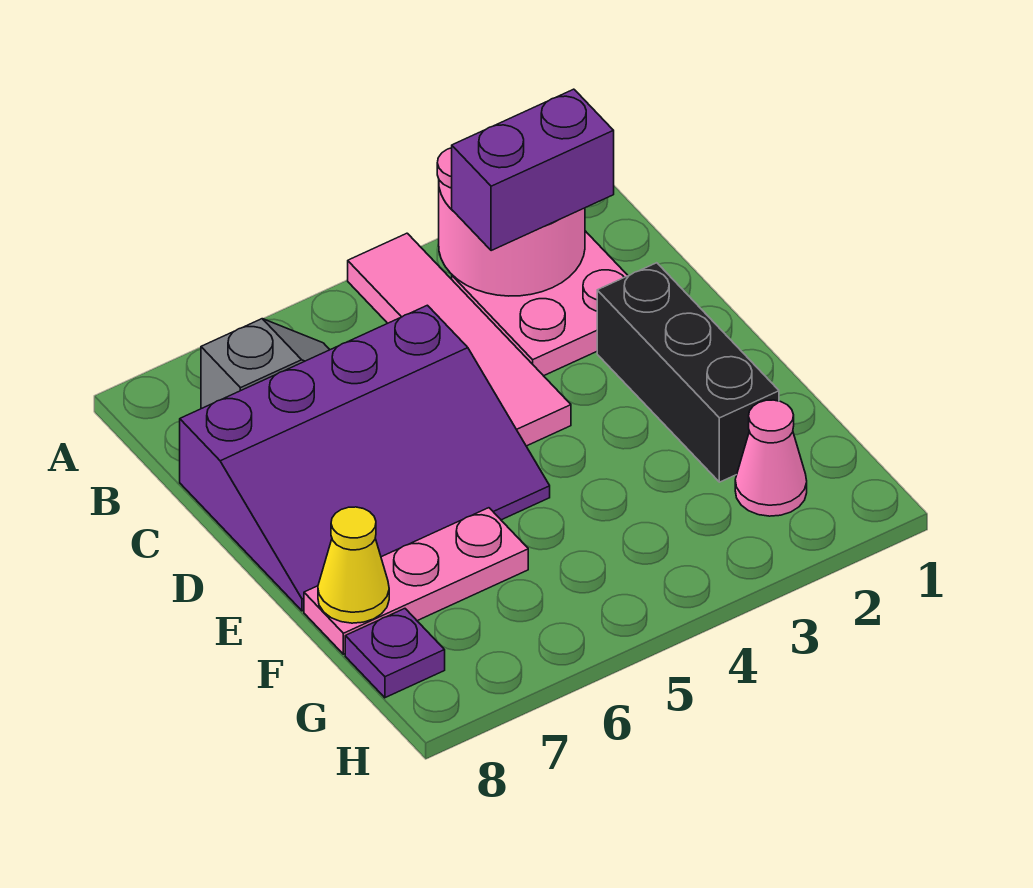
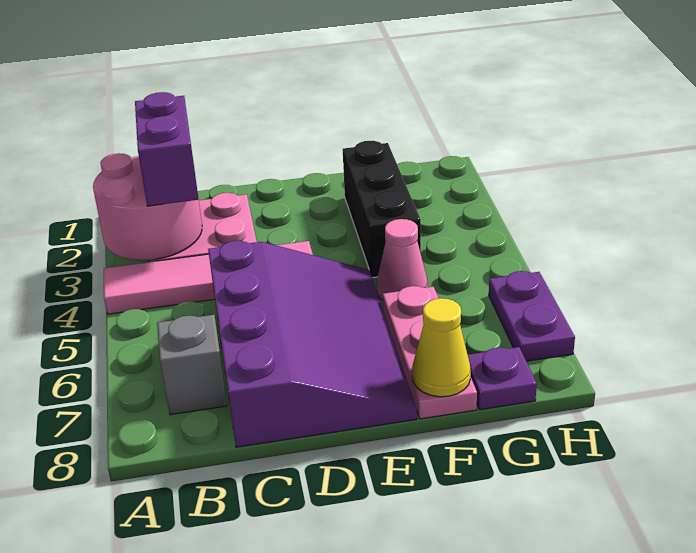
black 1x3 brick [597,263,779,482] -> black 1x3 brick turned to [343,141,421,278]
pink 1x1 cone [735,400,807,516] -> pink 1x1 cone moved to [377,219,428,300]
none -> purple 1x2 plate [489,271,575,361]

